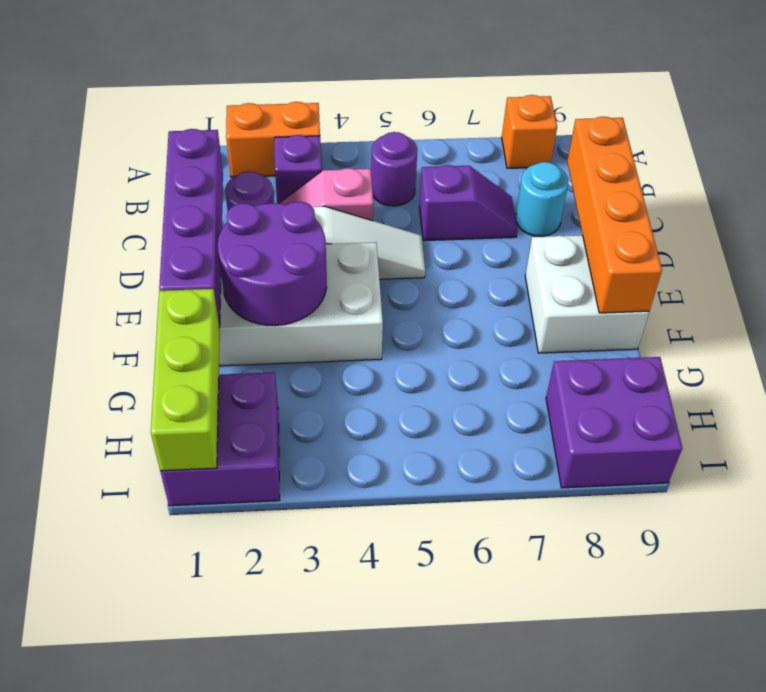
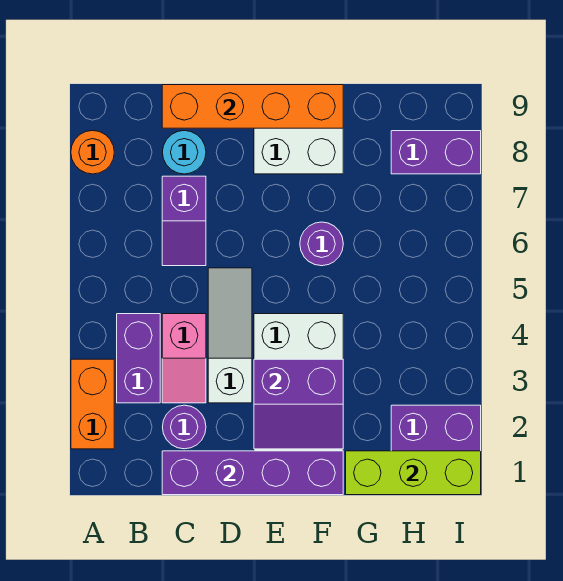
orange 1x1 brick [502,95,557,168] -> orange 1x1 round brick [71,131,114,174]
purple 1x1 brick [274,135,322,203] -> purple 1x2 brick [117,314,160,403]
purple 1x1 round brick [371,132,417,206] -> purple 1x1 round brick moved to [300,222,343,266]
purple 1x2 slope [419,165,517,241] -> purple 1x2 slope turned to [162,176,206,266]
purple 2x2 round brick [218,202,327,326] -> purple 2x2 slope [254,359,343,449]
purple 2x2 brick [546,357,682,488] -> purple 1x2 brick [391,131,481,174]

